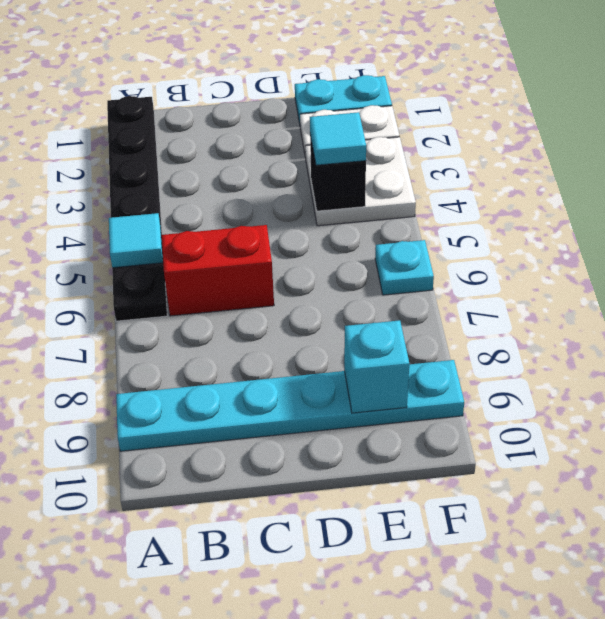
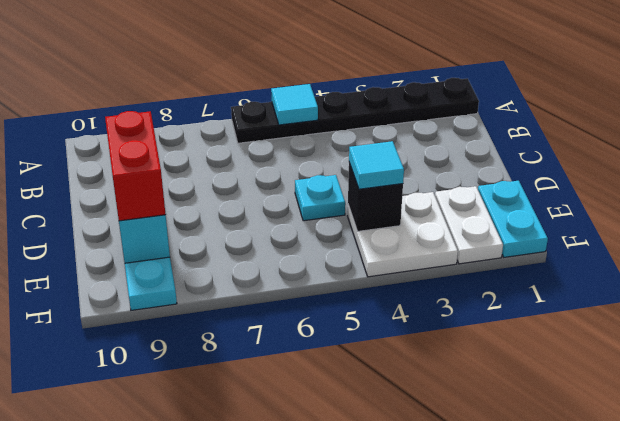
red 1x2 brick [161,225,274,316] -> red 1x2 brick moved to [105,111,166,221]
cyan 1x1 plate [375,240,434,295] -> cyan 1x1 plate moved to [295,175,345,221]

